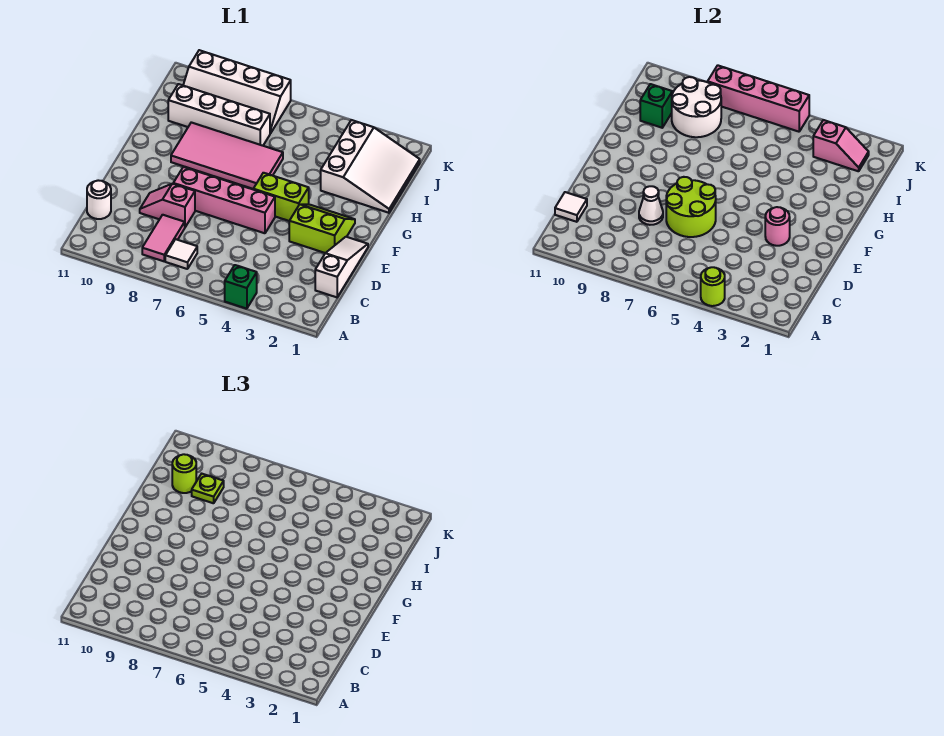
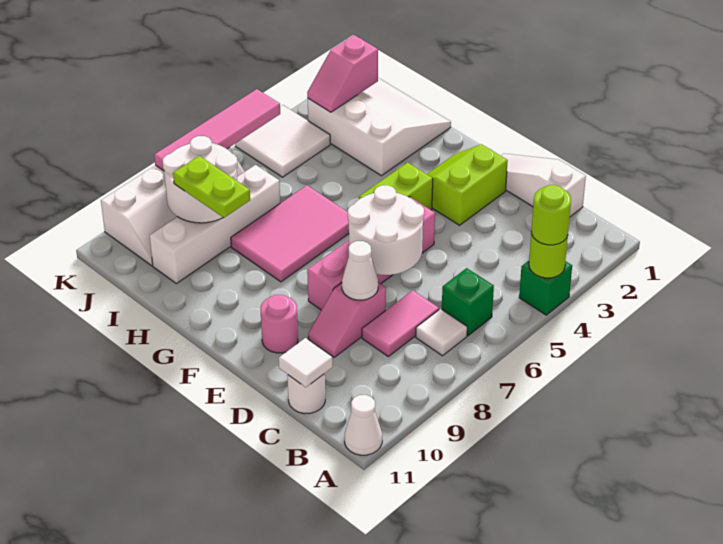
none -> white 1x1 cone [345,395,382,455]
pink 1x2 tile [142,215,185,261] -> pink 1x2 tile turned to [362,290,439,356]
lime 2x2 round brick [666,177,716,237] -> white 2x2 round brick [347,185,424,275]
pink 1x1 round brick [765,207,790,246] -> pink 1x1 round brick moved to [260,295,298,353]
pink 2x4 tile [171,122,283,189] -> pink 2x3 tile [231,185,349,282]
lime 1x1 plate [192,474,224,503] -> lime 1x2 plate [173,156,250,218]
green 1x1 brick [640,84,672,128] -> green 1x1 brick moved to [442,268,494,336]
lime 1x1 round brick [172,454,196,493] -> lime 1x1 round brick moved to [531,185,571,245]
pink 1x2 slope [813,120,869,171] -> pink 1x2 slope turned to [307,35,378,112]
none -> white 2x2 tile [235,105,330,177]
pink 1x4 brick [708,65,809,132] -> pink 1x4 tile [154,89,280,171]

